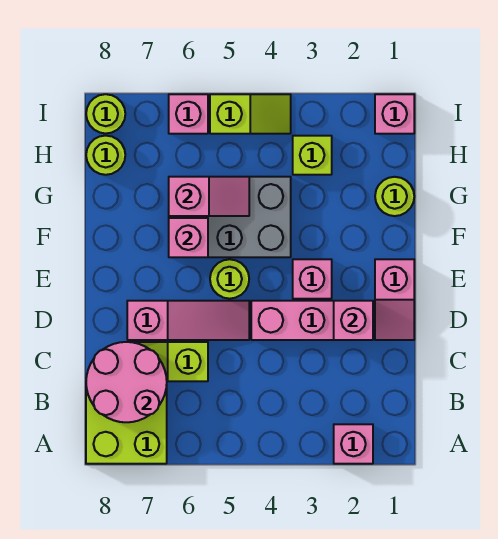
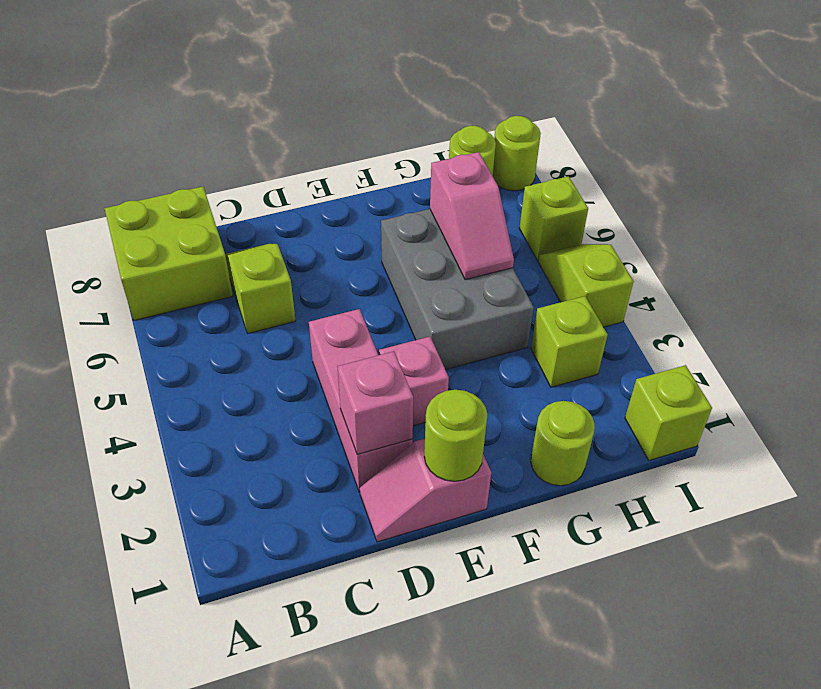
pink 1x1 brick [334,424,373,464] -> none
pink 2x2 round brick [86,342,167,422] -> none
pink 1x3 slope [127,301,249,340] -> none
lime 1x1 round brick [210,259,249,299] -> lime 1x1 round brick moved to [424,390,488,481]
pink 1x1 brick [169,218,208,257] -> none
pink 1x1 brick [375,94,414,134] -> lime 1x1 brick [625,365,712,460]
lime 1x2 slope [210,94,291,134] -> lime 1x2 slope turned to [538,244,634,327]
pink 1x1 brick [169,94,208,134] -> lime 1x1 brick [519,176,588,261]

